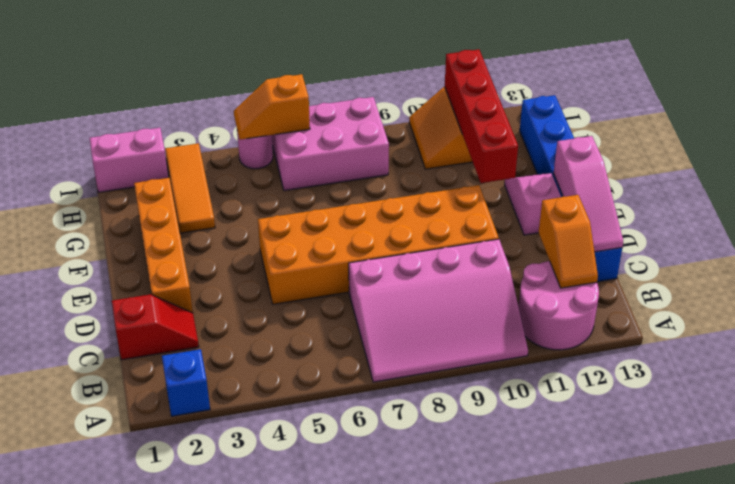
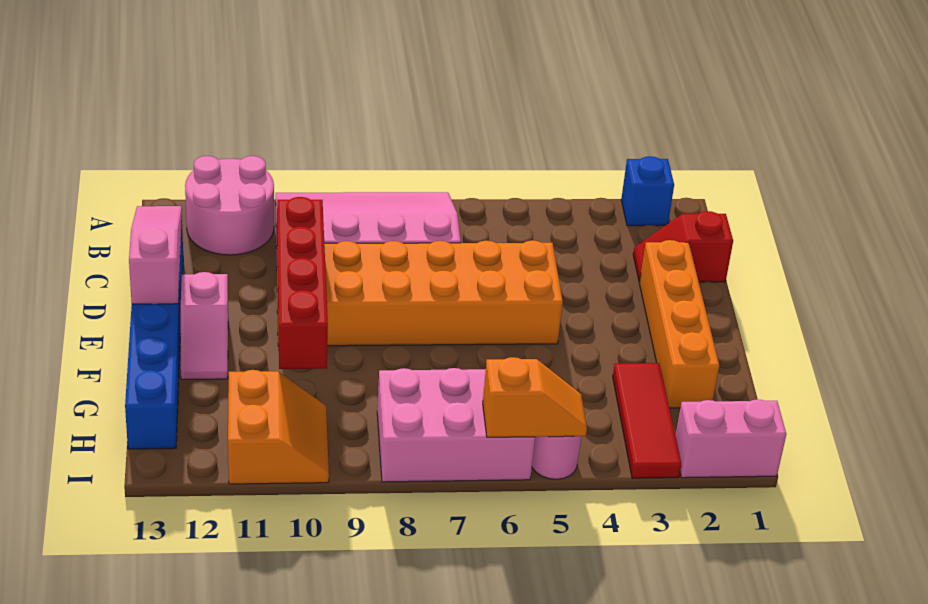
orange 1x2 slope [539,195,598,288] -> none
red 1x4 brick [445,50,518,183] -> red 1x4 brick moved to [277,197,328,369]
orange 1x3 tile [165,143,215,233] -> red 1x3 tile [613,363,681,478]

